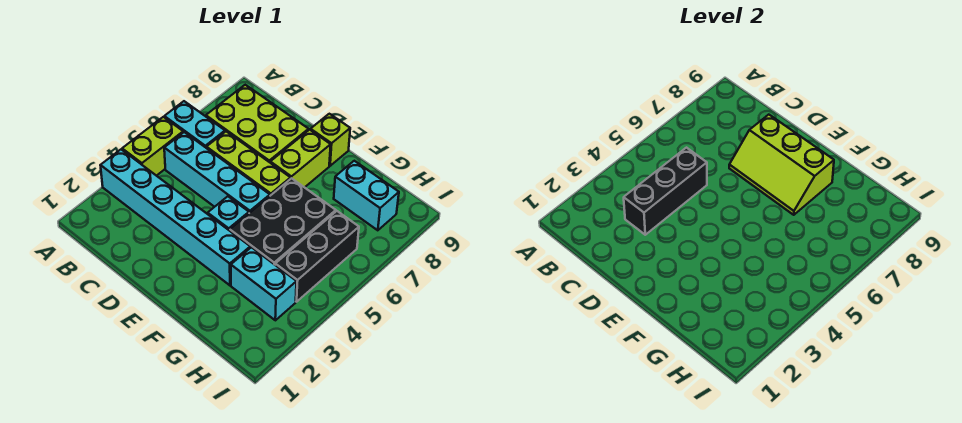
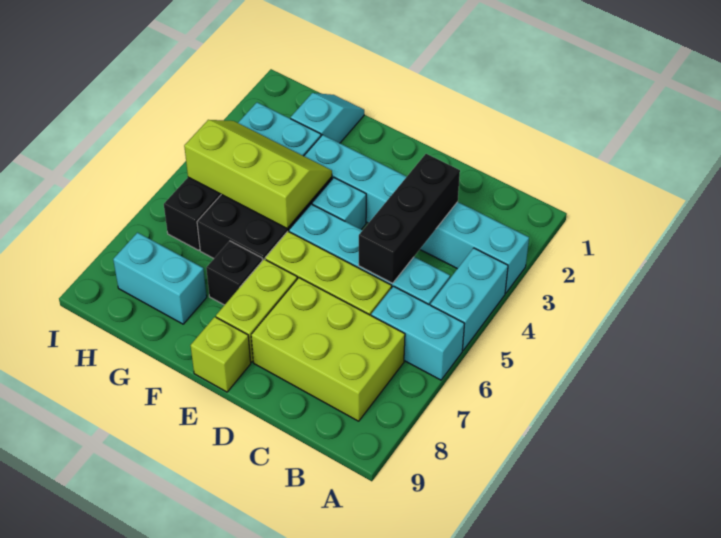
lime 1x2 brick [122,117,183,176] -> cyan 1x2 brick [431,248,508,350]
lime 2x3 slope [729,115,834,215] -> lime 2x3 slope moved to [184,120,332,228]
none -> black 1x1 brick [206,241,262,305]
none -> cyan 1x2 slope [291,93,364,143]

